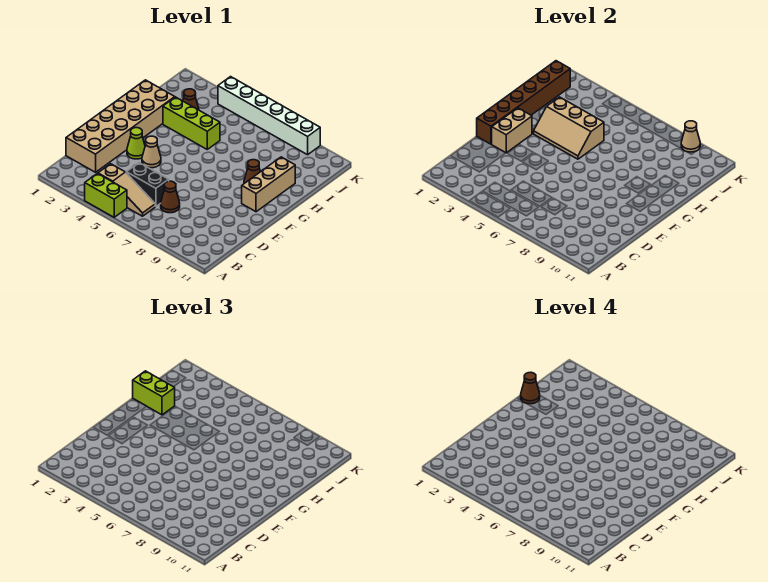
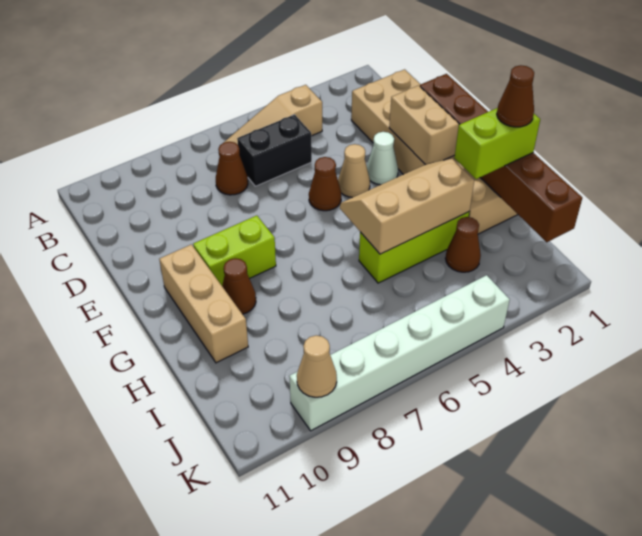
lime 1x2 brick [85,174,127,217] -> lime 1x2 brick moved to [193,216,276,285]
lime 1x1 cone [127,128,145,159] -> white 1x1 cone [367,132,398,185]
none -> brown 1x1 cone [309,157,341,211]

